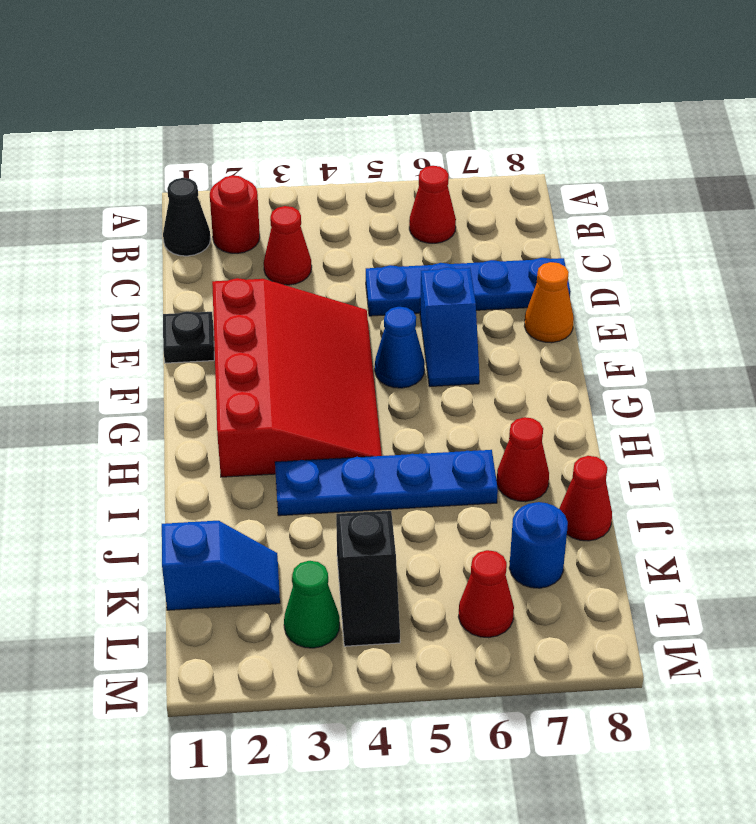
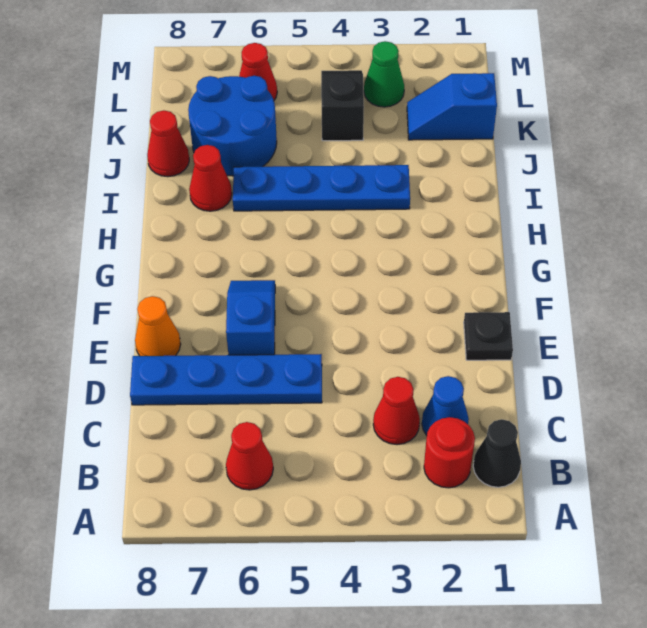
red 3x4 slope [212,278,382,477] -> none
blue 1x1 cone [375,307,425,388] -> blue 1x1 cone moved to [422,376,469,435]
blue 1x1 round brick [509,502,568,588] -> blue 2x2 round brick [188,76,277,176]

